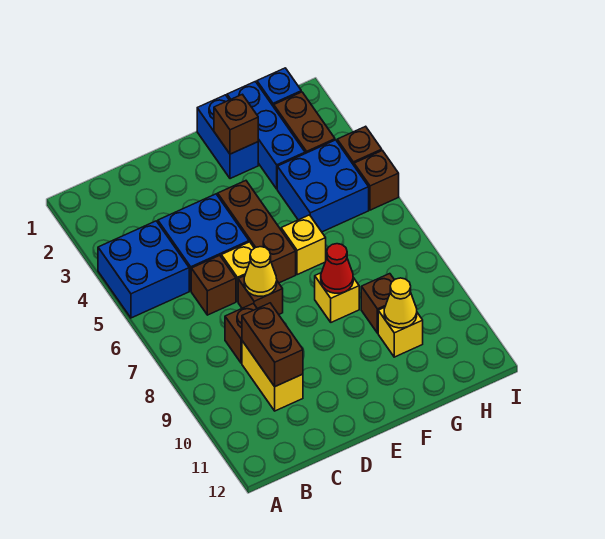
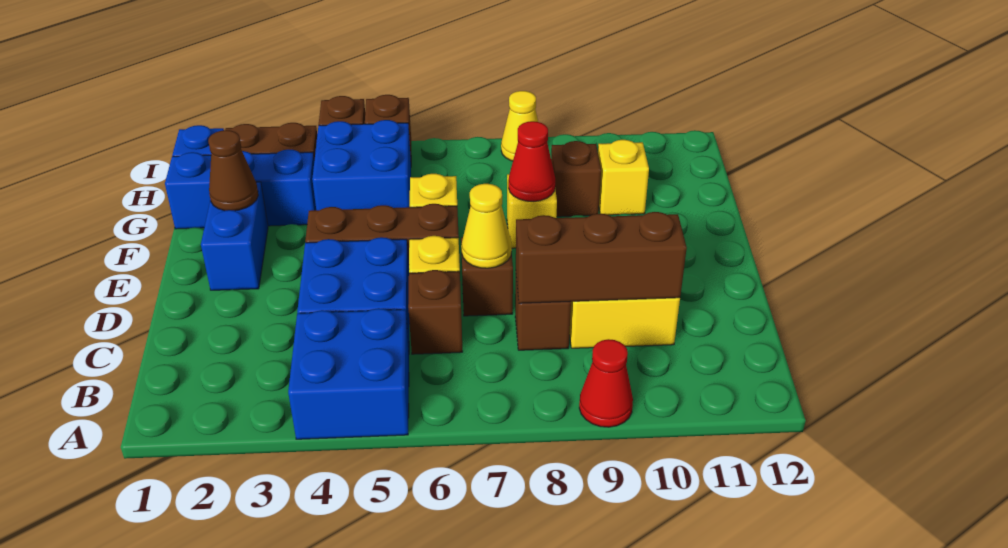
none -> red 1x1 cone [579,339,633,427]
brown 1x2 brick [242,303,303,386] -> brown 1x3 brick [516,212,687,303]
blue 1x2 brick [197,95,258,179] -> blue 1x2 brick turned to [201,182,268,290]
brown 1x1 brick [214,94,258,154] -> brown 1x1 cone [208,130,258,211]
yellow 1x1 cone [384,278,417,328] -> yellow 1x1 cone moved to [501,91,538,161]

